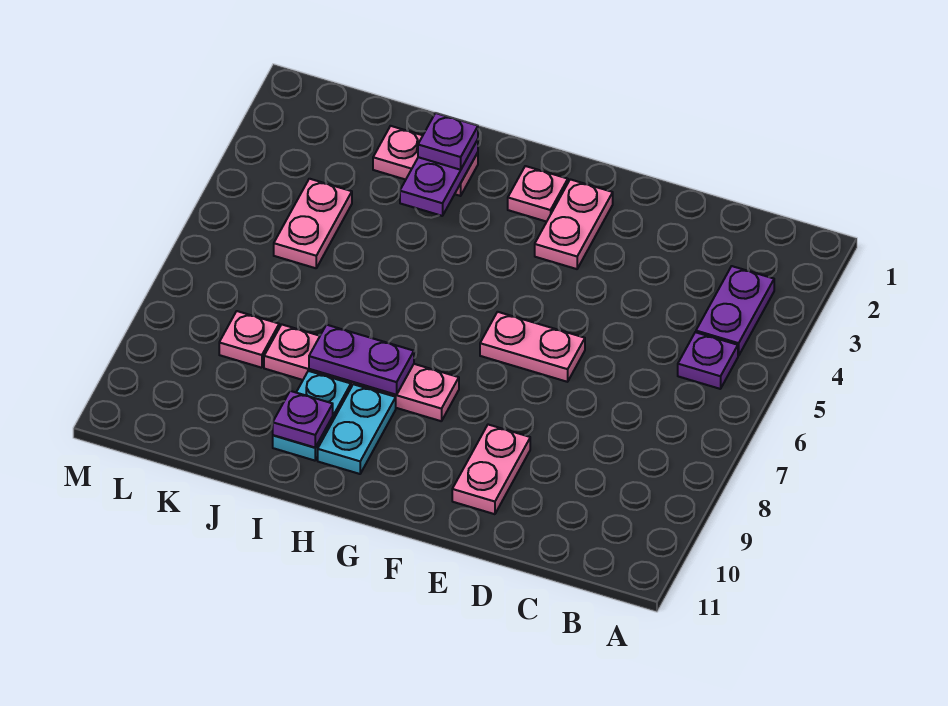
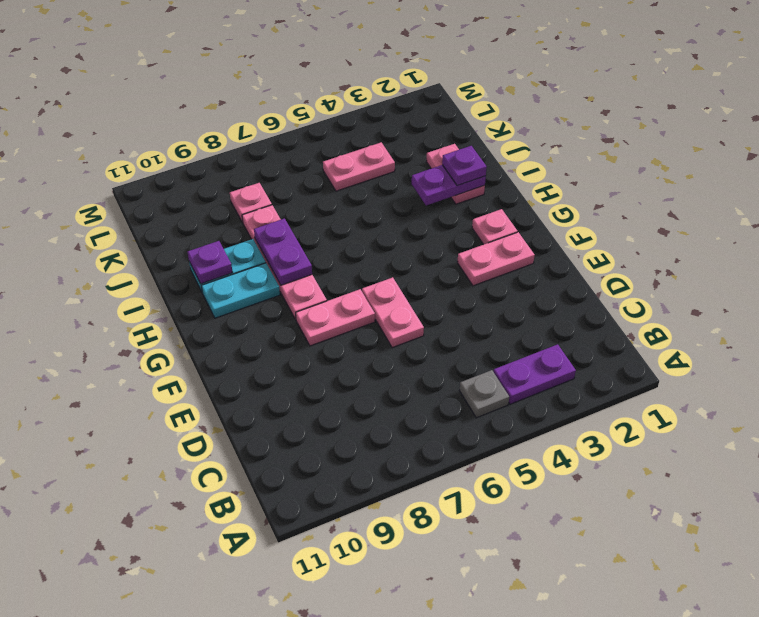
purple 1x1 plate [678,332,738,389] -> grey 1x1 plate [459,370,509,418]
pink 1x2 plate [452,425,530,514] -> pink 1x2 plate moved to [296,289,375,346]

